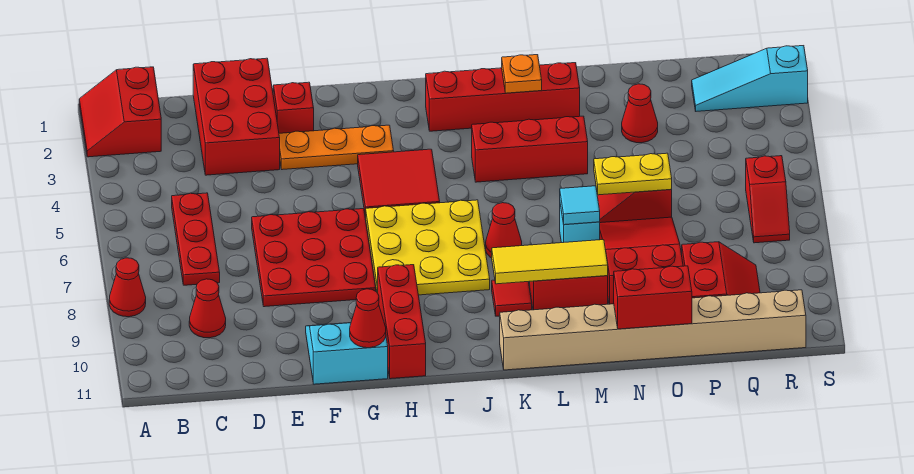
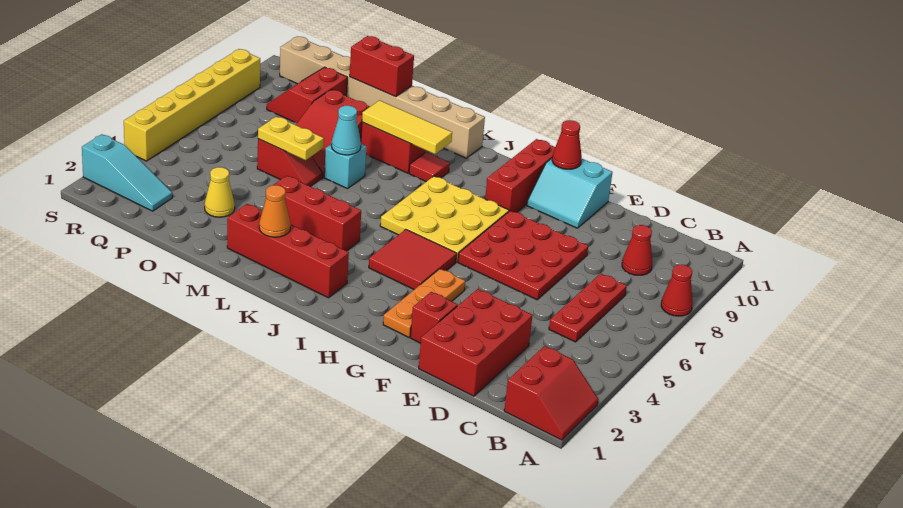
orange 1x3 plate [279,125,394,170] -> orange 1x3 plate turned to [383,269,465,337]
red 1x1 cone [486,203,522,258] -> none
orange 1x1 plate [502,55,542,93] -> orange 1x1 cone [259,185,291,237]
cyan 1x1 tile [560,186,600,225] -> cyan 1x1 cone [331,106,361,155]
red 1x1 cone [622,84,658,143] -> yellow 1x1 cone [205,167,235,217]
red 1x2 slope [746,156,790,243] -> none
none -> yellow 1x6 brick [124,49,260,161]

